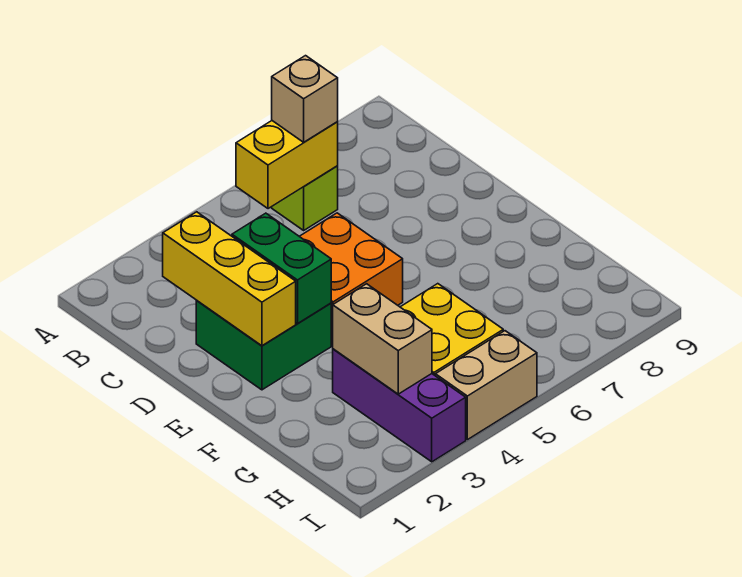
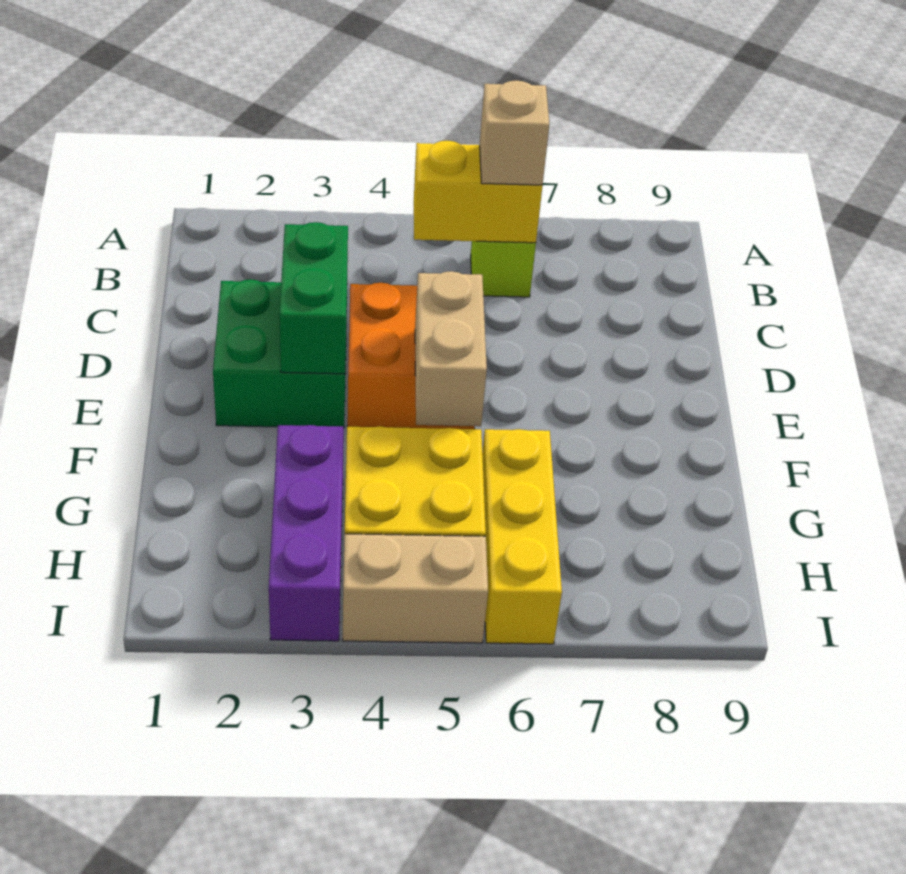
yellow 1x3 brick [163,212,296,346] -> yellow 1x3 brick moved to [482,429,562,644]
tan 1x2 brick [333,284,432,394] -> tan 1x2 brick moved to [415,271,487,426]

